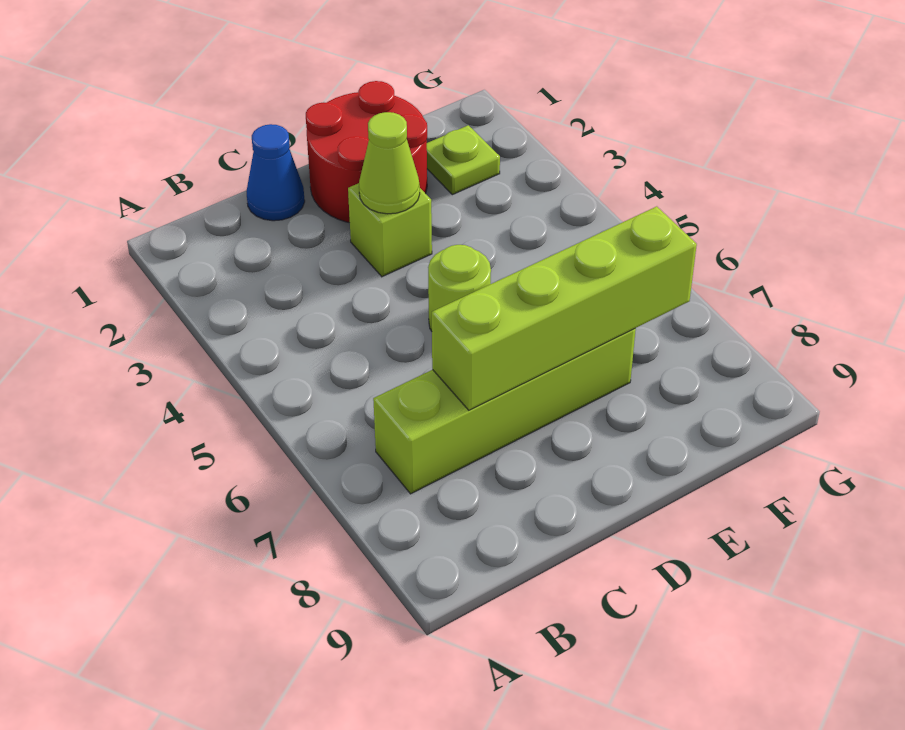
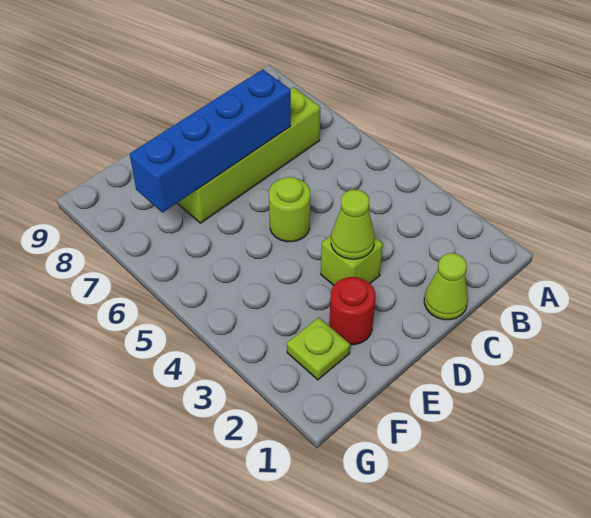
blue 1x1 cone [246,124,305,221] -> lime 1x1 cone [424,253,468,320]
lime 1x4 brick [432,206,697,410] -> blue 1x4 brick [130,69,291,213]
red 2x2 round brick [306,81,427,223] -> red 1x1 round brick [329,277,376,345]

